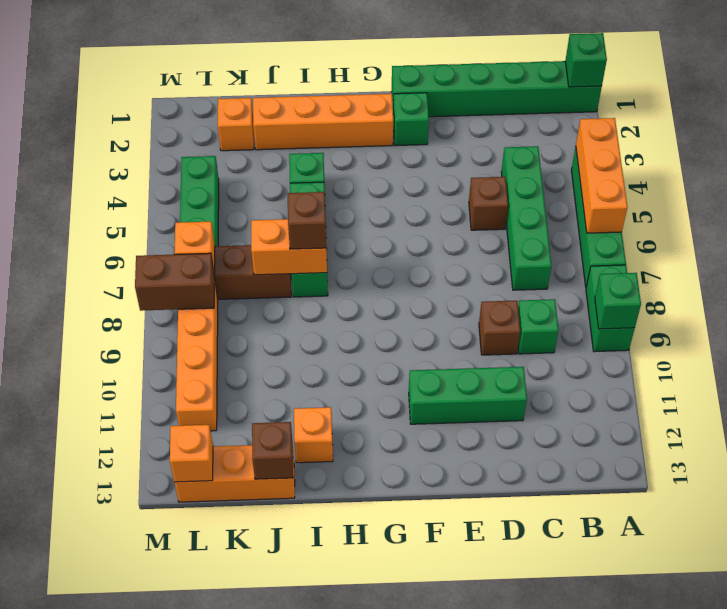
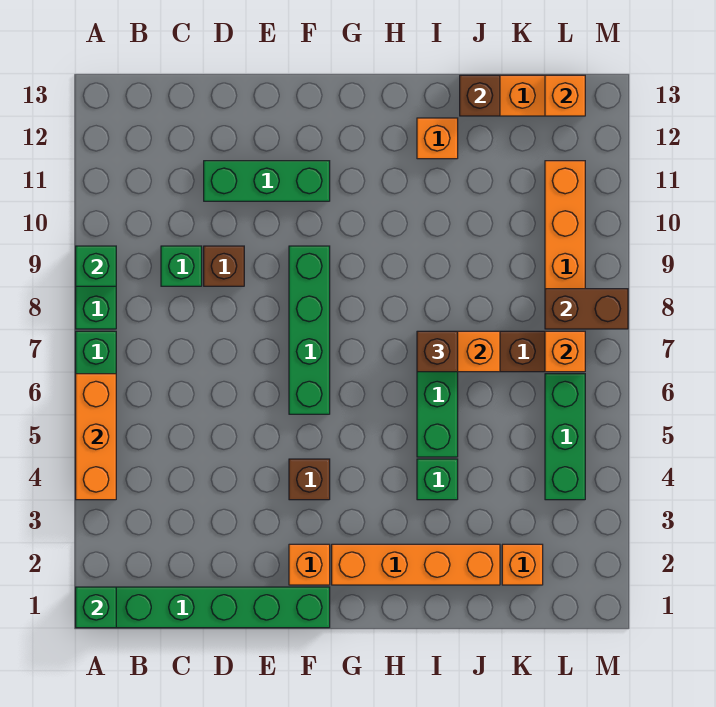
green 1x4 brick [501,146,551,290] -> green 1x4 brick moved to [289,246,330,414]
brown 1x1 brick [469,177,508,230] -> brown 1x1 brick moved to [289,459,330,500]
green 1x1 brick [393,93,429,146] -> orange 1x1 brick [289,544,330,585]

